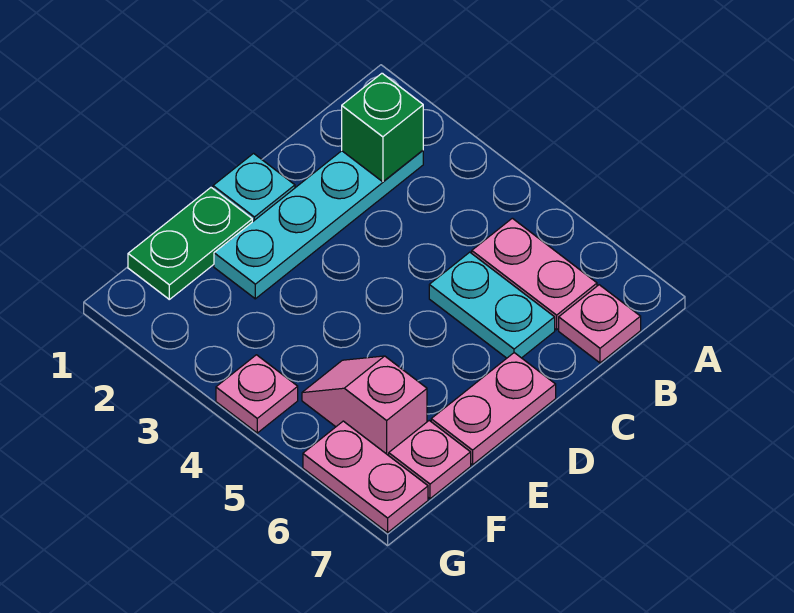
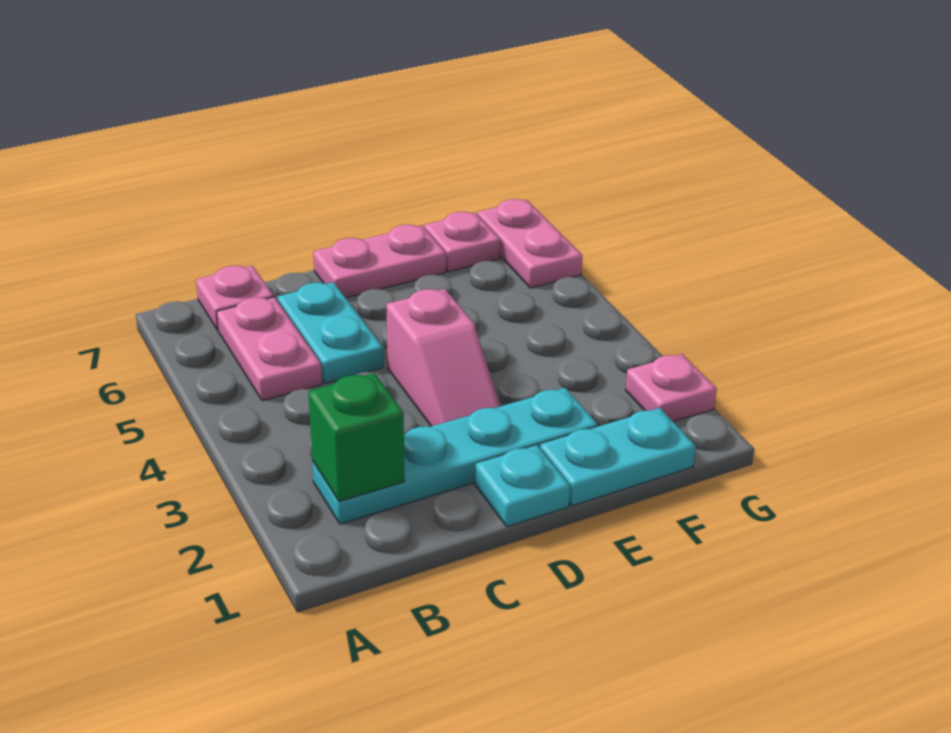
green 1x2 plate [128,188,252,299] -> cyan 1x2 plate [540,408,696,506]
pink 1x2 slope [302,356,427,456] -> pink 1x2 slope moved to [386,289,500,426]
pink 1x1 plate [216,355,298,433] -> pink 1x1 plate moved to [626,354,717,422]

